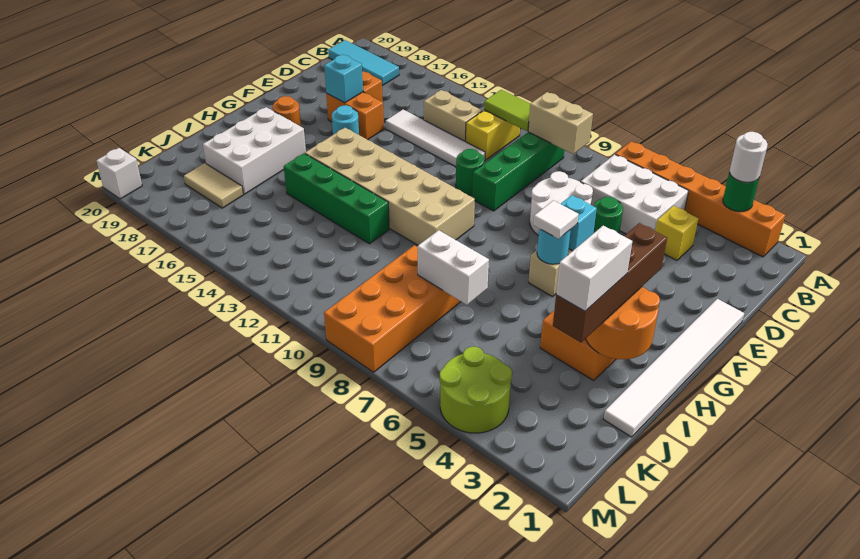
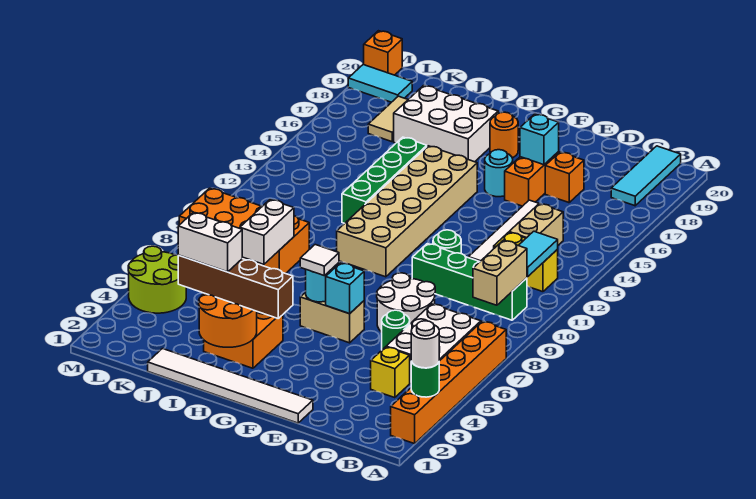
lime 1x2 tile [484,90,530,131] -> cyan 1x2 tile [518,231,558,277]
none -> cyan 1x2 tile [348,64,412,102]
white 1x1 brick [96,148,142,199] -> orange 1x1 brick [364,31,402,75]

